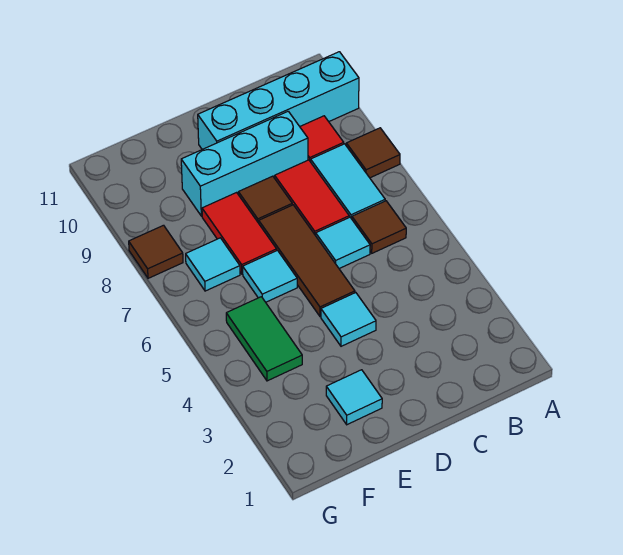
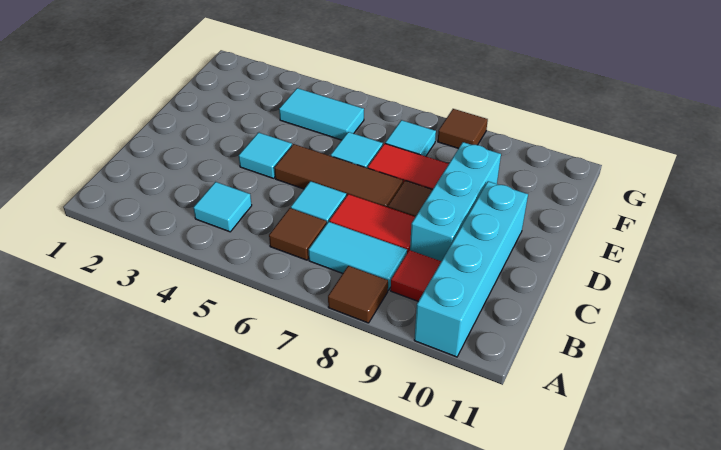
cyan 1x1 tile [326,370,382,425] -> cyan 1x1 tile moved to [193,182,252,232]
green 1x2 tile [226,297,302,381] -> cyan 1x2 tile [279,88,364,140]

